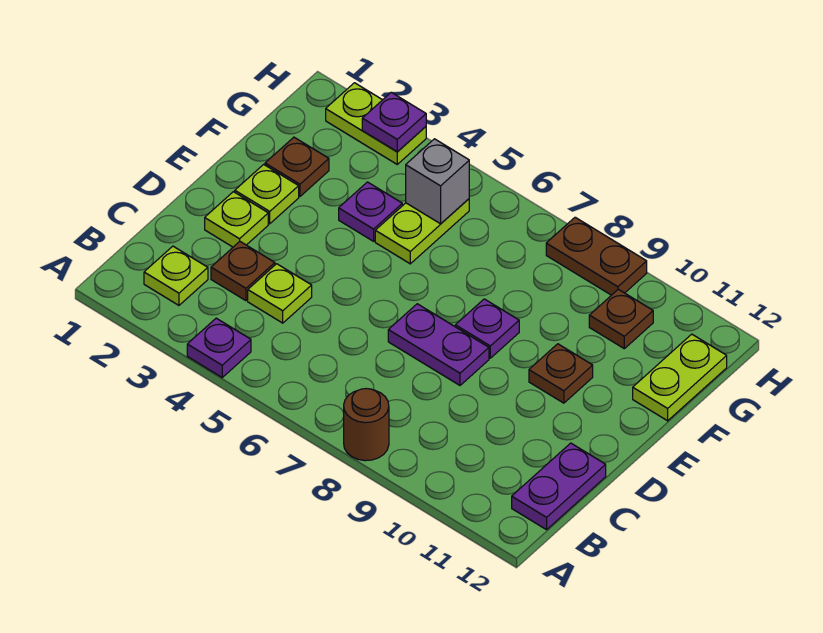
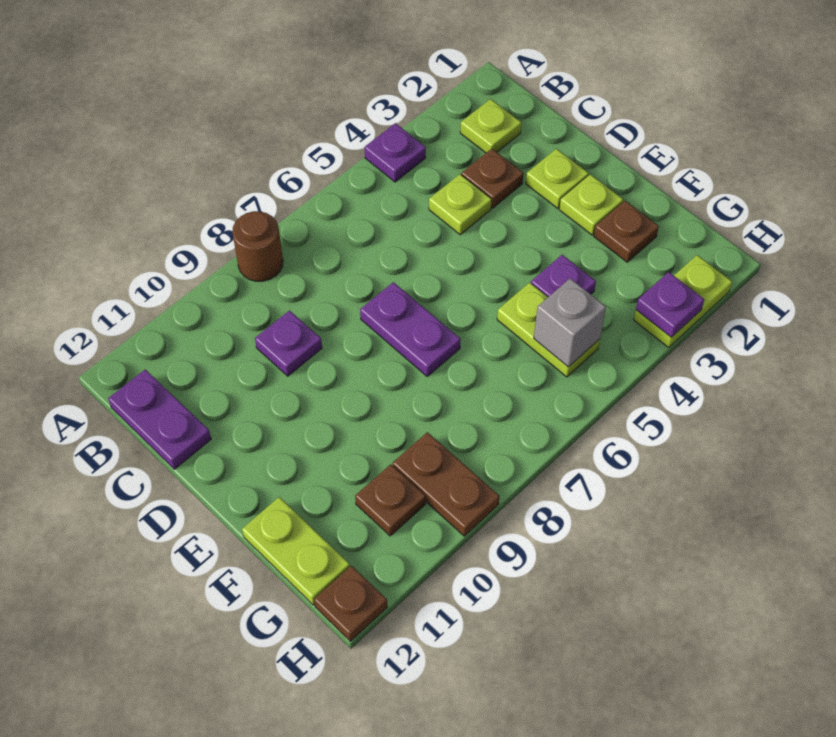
purple 1x2 plate [388,304,489,385] -> purple 1x2 plate turned to [360,282,461,376]
purple 1x1 plate [455,299,519,358] -> purple 1x1 plate moved to [255,311,322,376]
brown 1x1 plate [529,344,593,403] -> brown 1x1 plate moved to [314,566,387,641]
brown 1x2 plate [546,217,647,295] -> brown 1x2 plate turned to [393,432,500,536]

